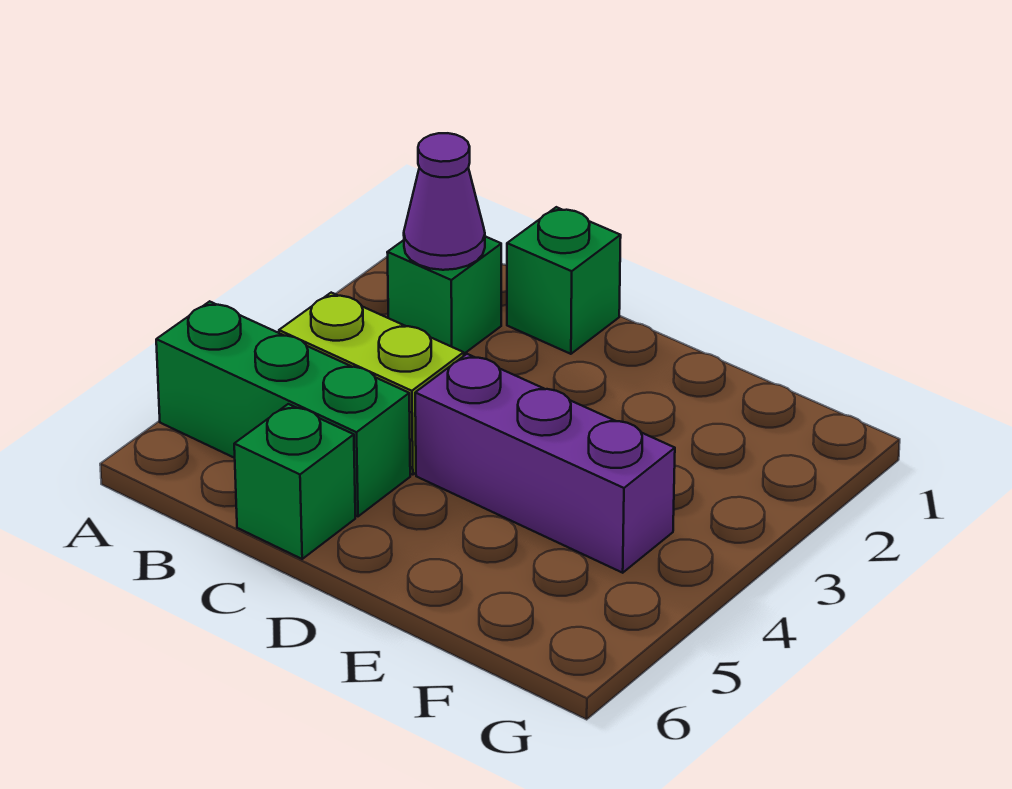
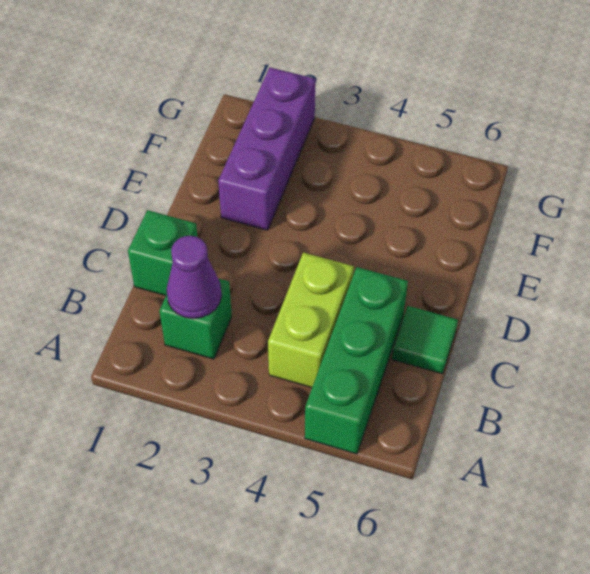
green 1x1 brick [234,404,355,559] -> green 1x1 tile [392,306,458,374]
purple 1x3 brick [415,354,675,573] -> purple 1x3 brick moved to [218,68,315,230]

